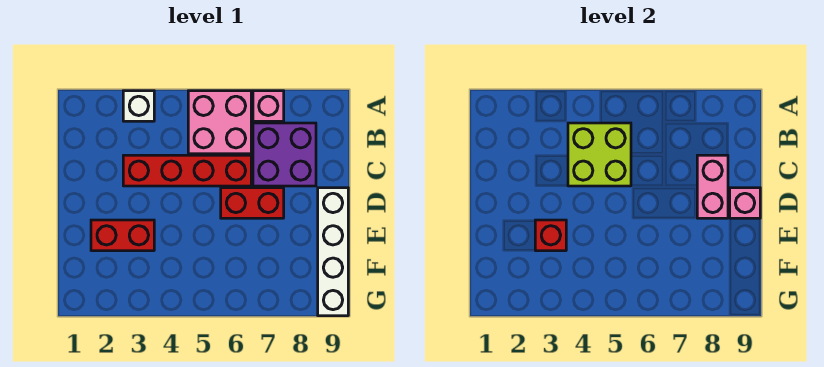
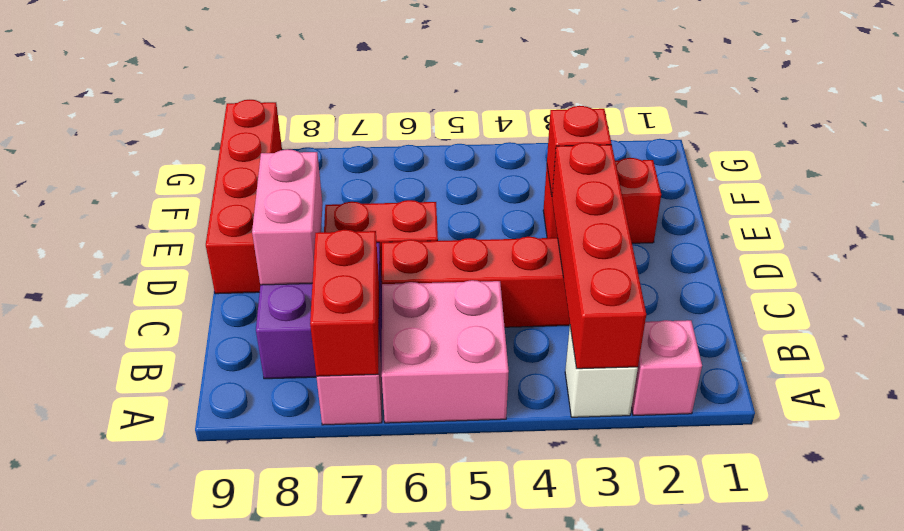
none -> red 1x4 brick [552,142,646,369]
none -> red 1x2 brick [310,230,379,376]
lime 2x2 brick [568,123,631,186] -> none
white 1x4 brick [318,188,348,316] -> red 1x4 brick [206,100,282,294]
pink 1x1 brick [730,188,760,218] -> pink 1x1 brick moved to [632,320,702,415]

